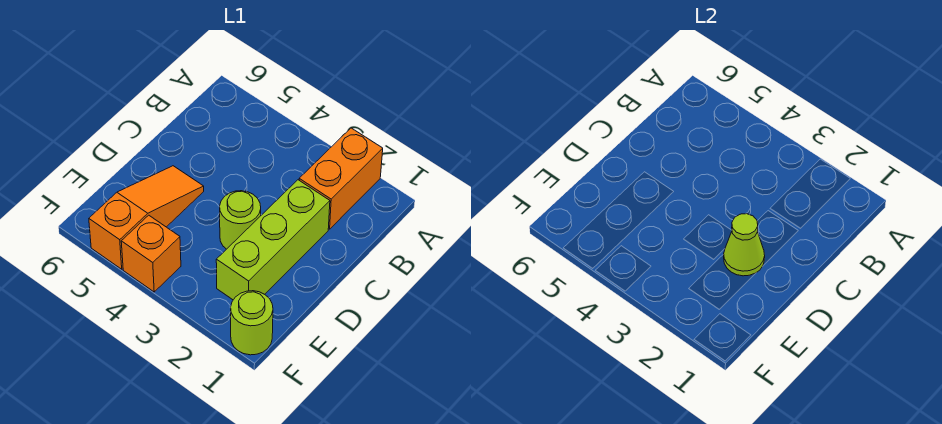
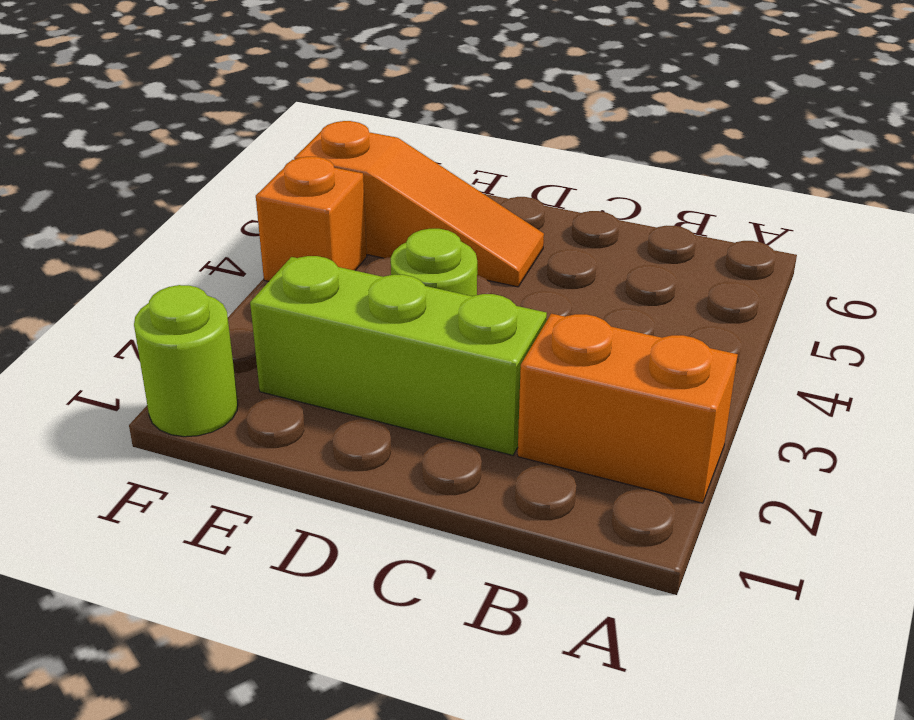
lime 1x1 cone [724,214,765,276] -> none

